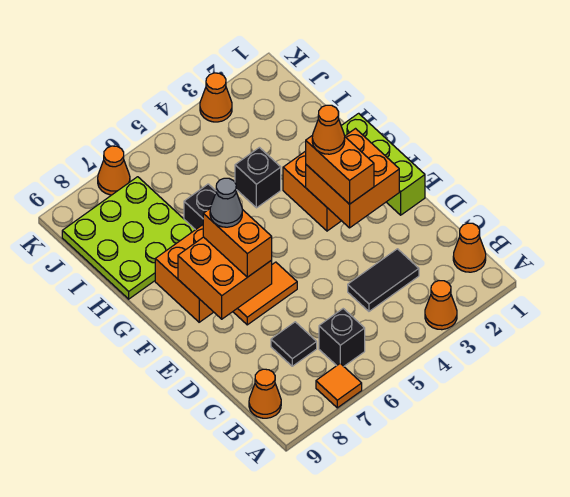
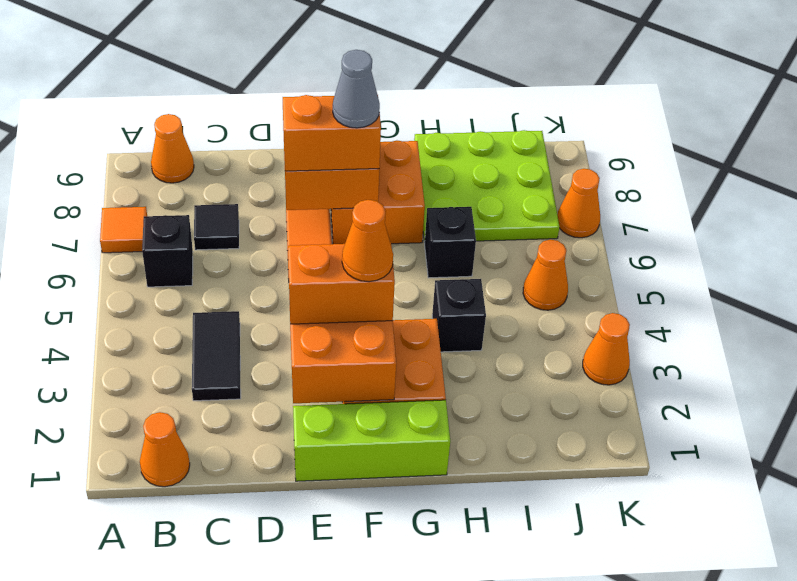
orange 1x1 cone [425,281,457,330] -> orange 1x1 cone moved to [523,240,568,310]

